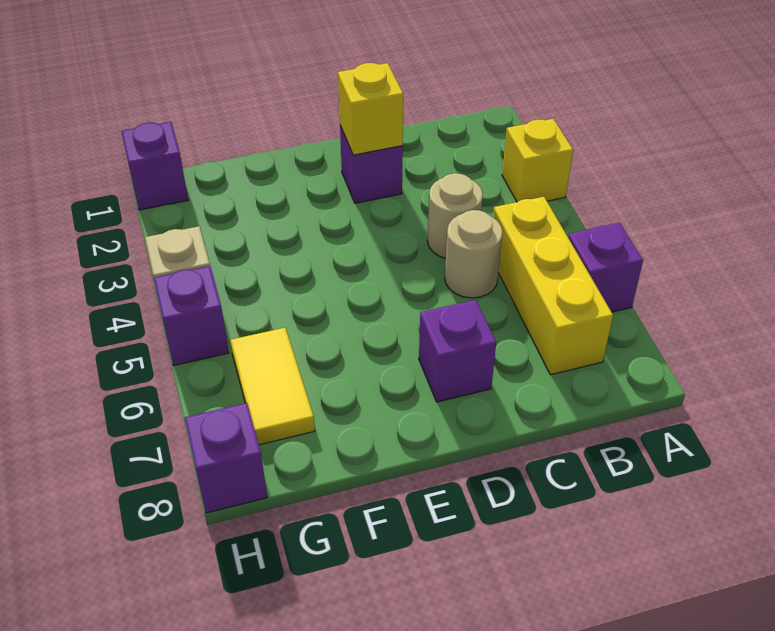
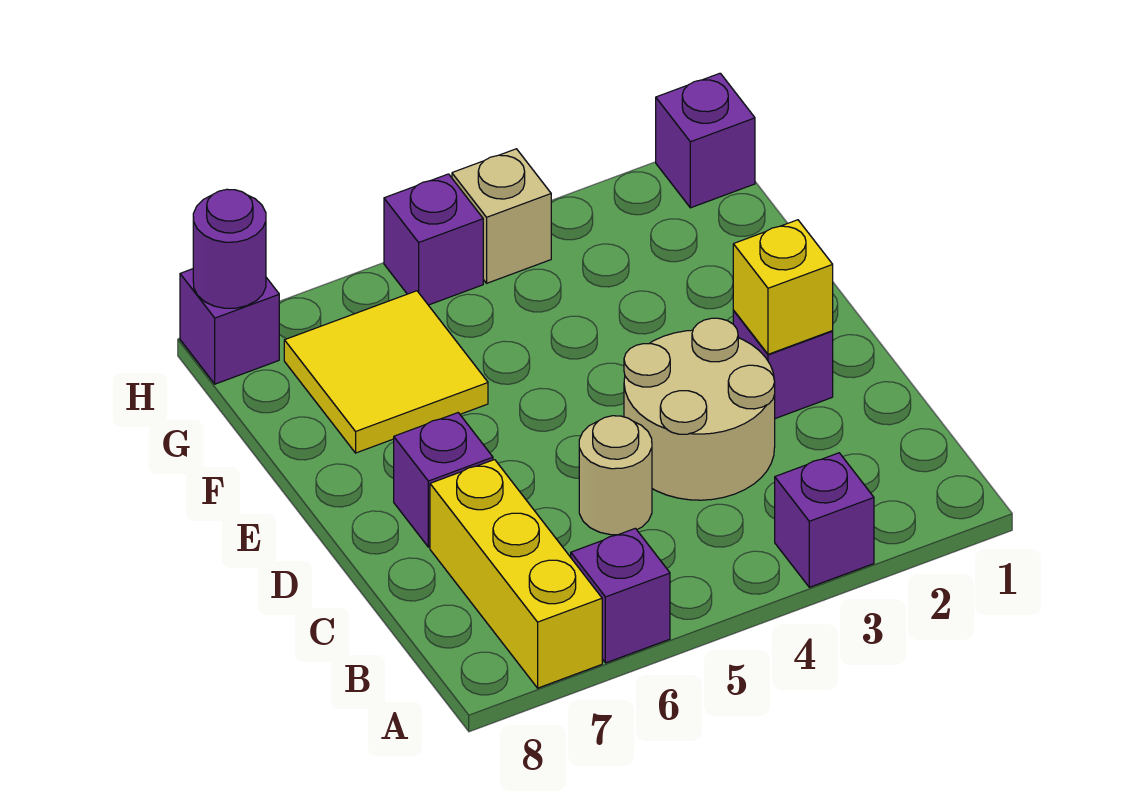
yellow 1x1 brick [502,119,573,202] -> purple 1x1 brick [775,453,874,587]
yellow 1x3 brick [493,197,613,375] -> yellow 1x3 brick turned to [430,460,602,688]
tan 1x1 round brick [428,173,483,259] -> tan 2x2 round brick [624,318,775,500]
yellow 1x2 tile [230,328,315,445] -> yellow 2x2 tile [284,291,488,453]
none -> purple 1x1 round brick [193,189,266,308]

